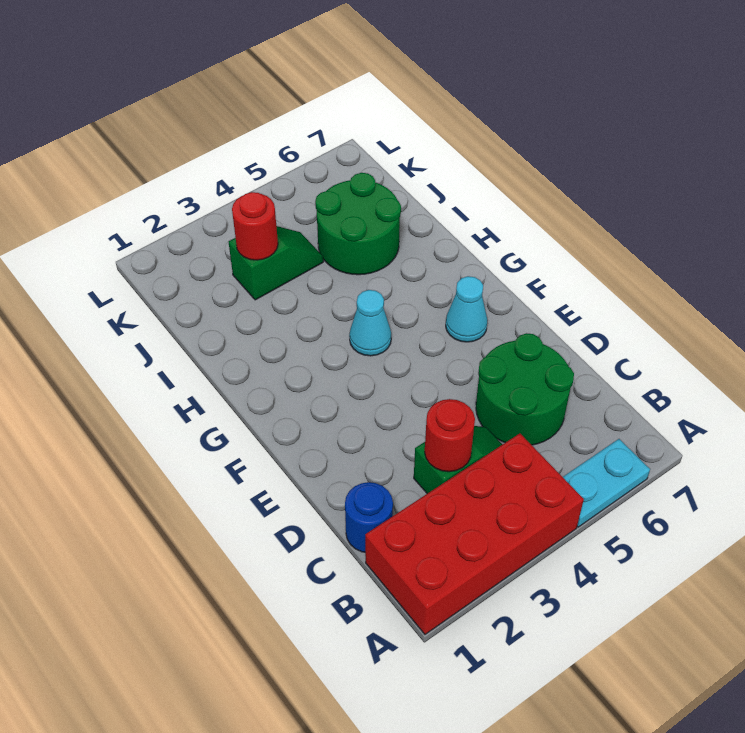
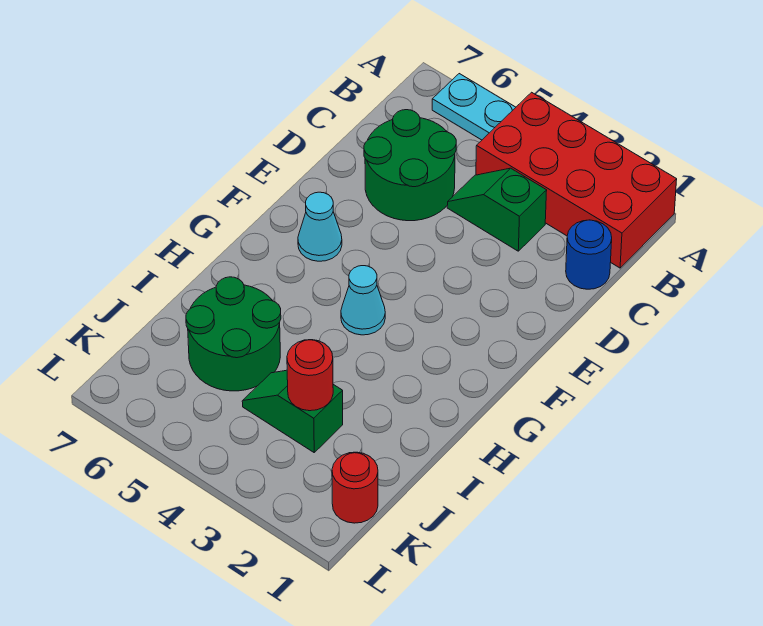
red 1x1 round brick [425,399,475,472] -> red 1x1 round brick moved to [332,452,378,523]

